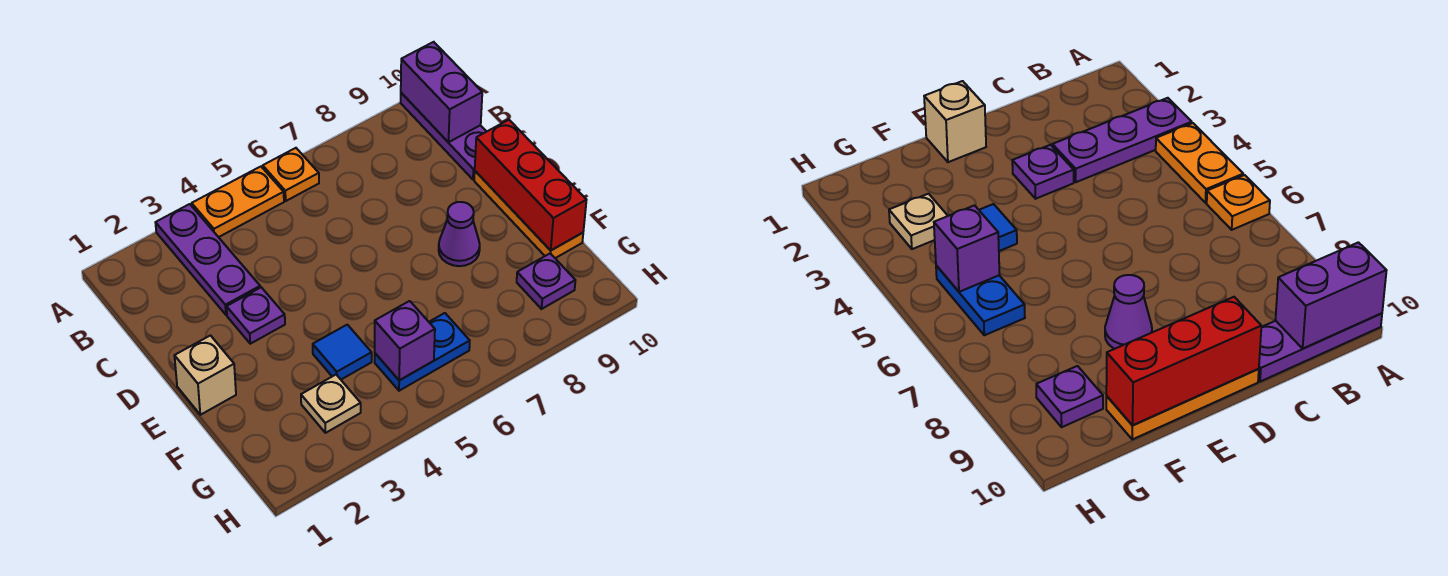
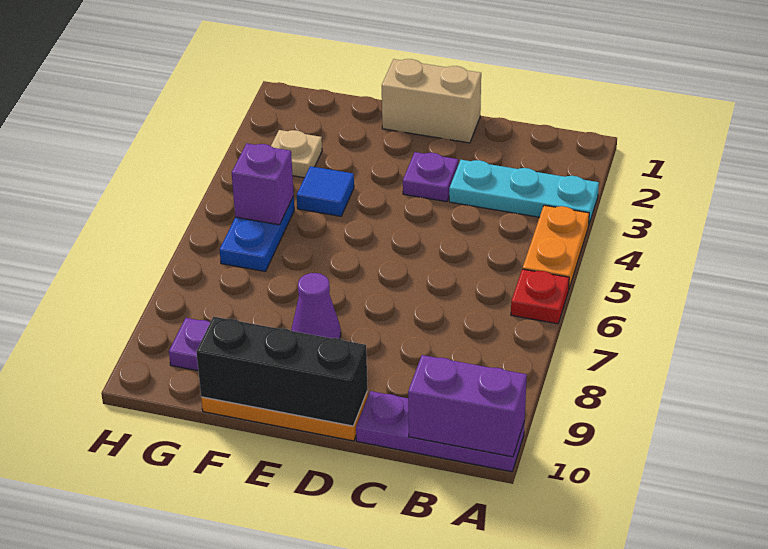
purple 1x3 plate [155,204,260,315] -> cyan 1x3 plate [449,160,599,224]
orange 1x1 plate [263,148,319,201] -> red 1x1 plate [511,269,569,324]
red 1x3 brick [475,120,586,250] -> black 1x3 brick [196,317,368,426]
tan 1x1 brick [174,336,236,415] -> tan 1x2 brick [382,59,481,143]

